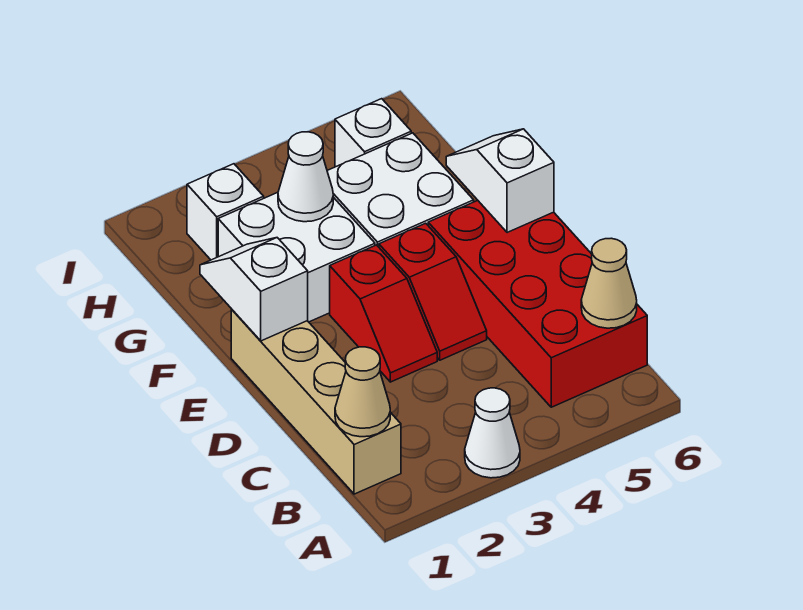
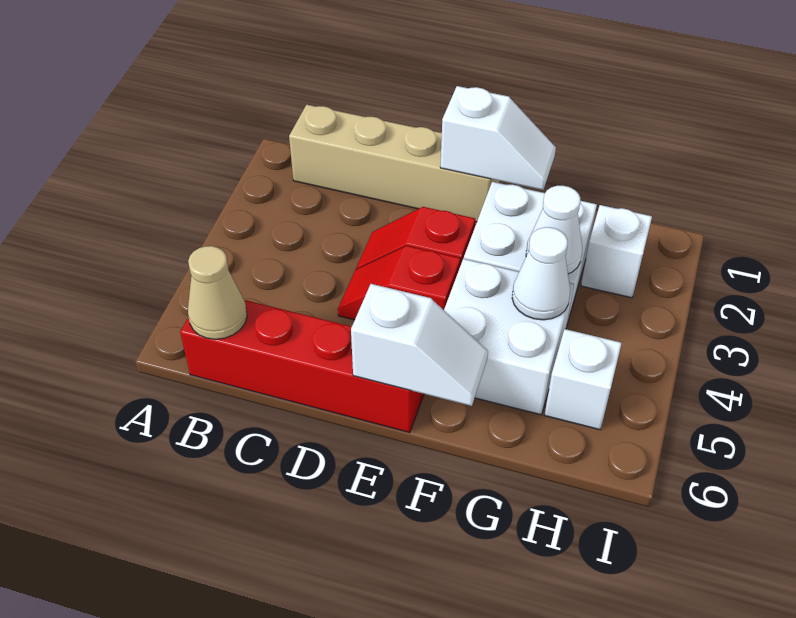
white 1x1 cone [465,388,520,478] -> white 1x1 cone moved to [512,227,570,320]
tan 1x1 cone [335,347,390,437] -> none
red 2x4 brick [428,200,647,407] -> red 1x4 brick [180,300,424,433]

